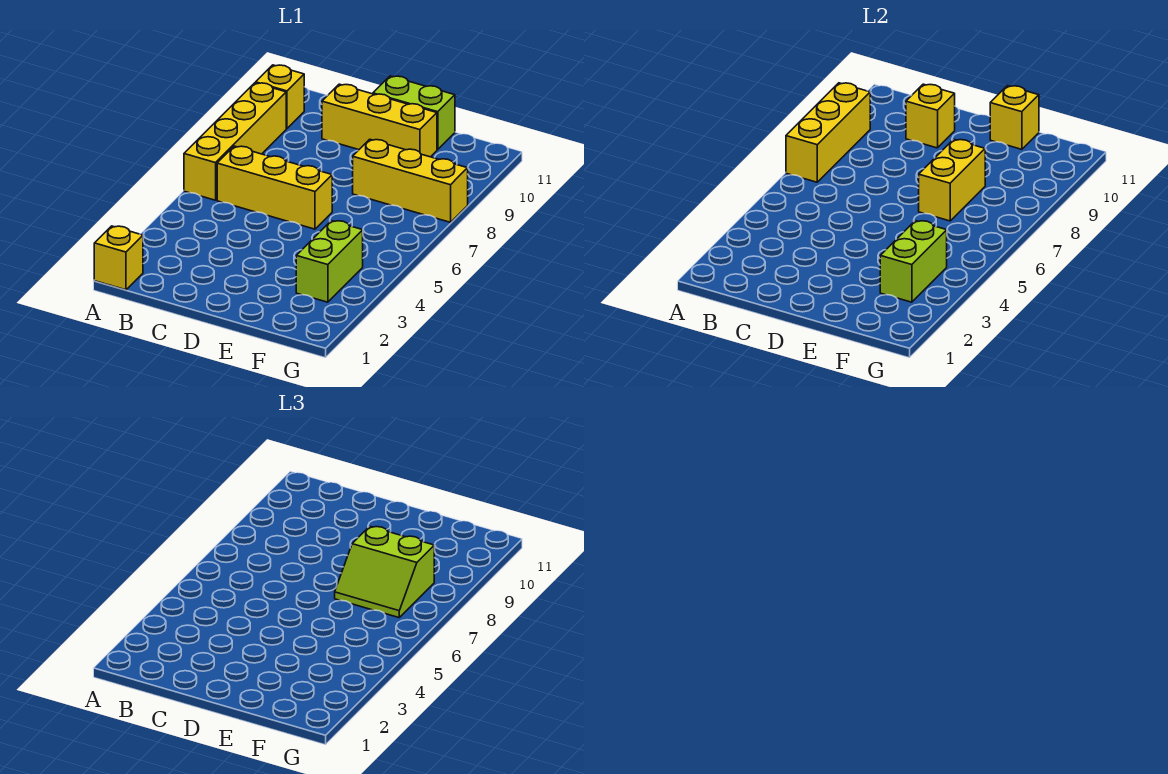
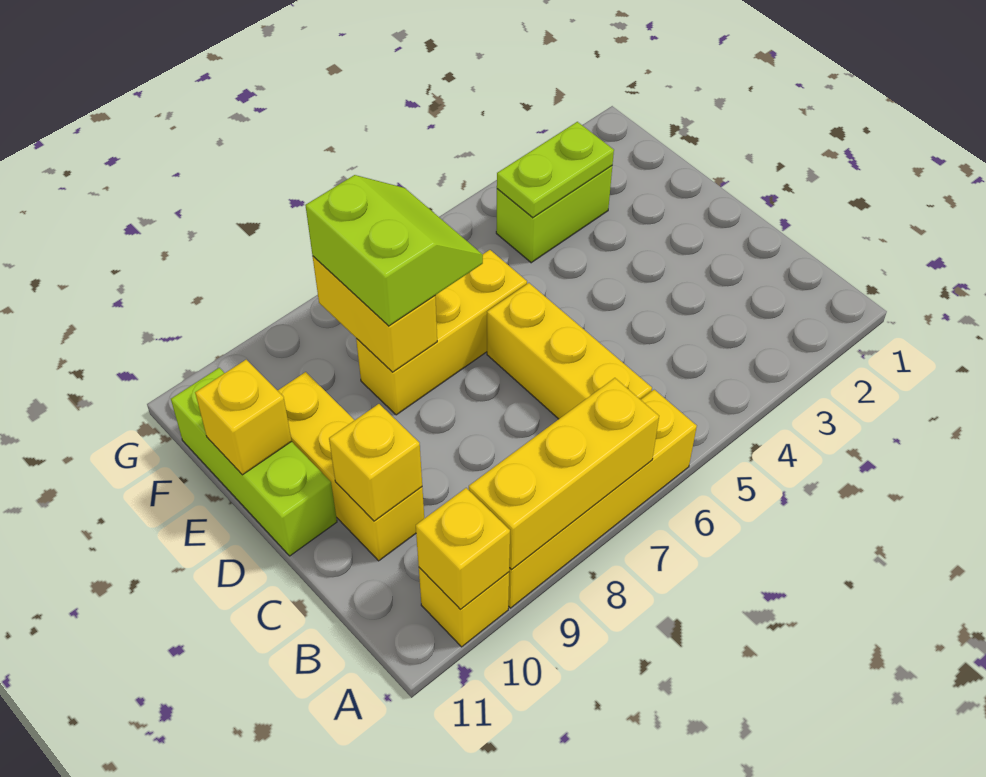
yellow 1x1 brick [94,226,143,290] -> yellow 1x1 brick moved to [416,488,510,610]
lime 1x2 brick [373,76,455,149] -> lime 1x3 brick [171,368,337,556]
yellow 1x2 brick [919,139,985,221] -> yellow 1x2 brick turned to [313,256,437,372]
yellow 1x3 brick [353,139,468,222] -> yellow 1x3 brick turned to [356,250,527,415]
lime 1x2 brick [880,221,947,302] -> lime 1x2 plate [497,122,614,218]

